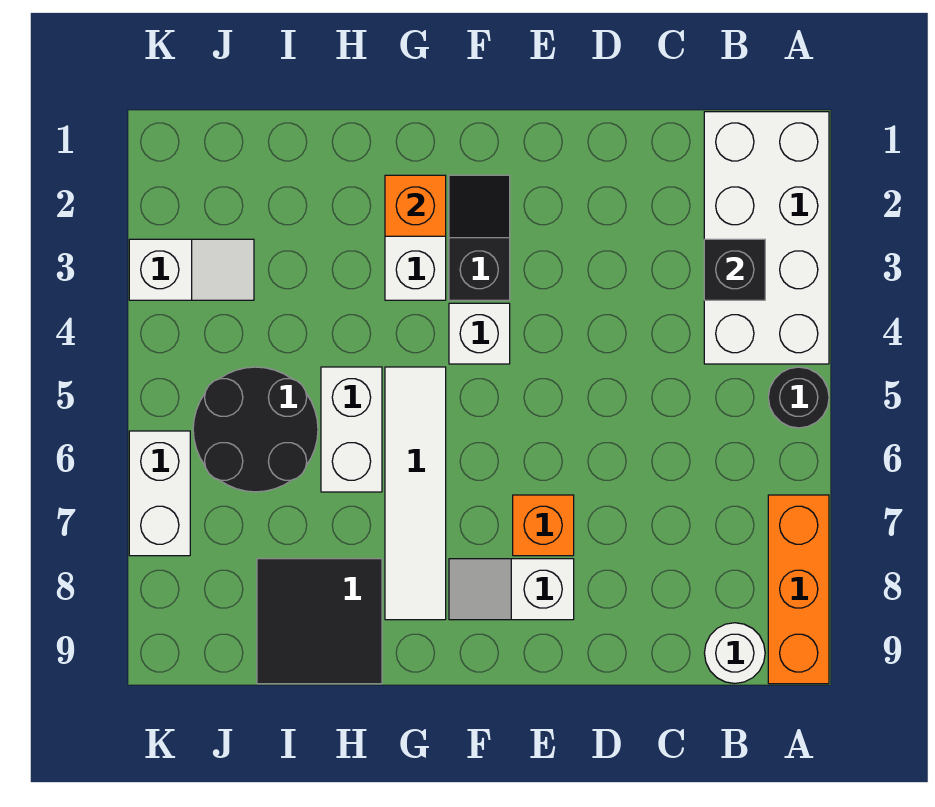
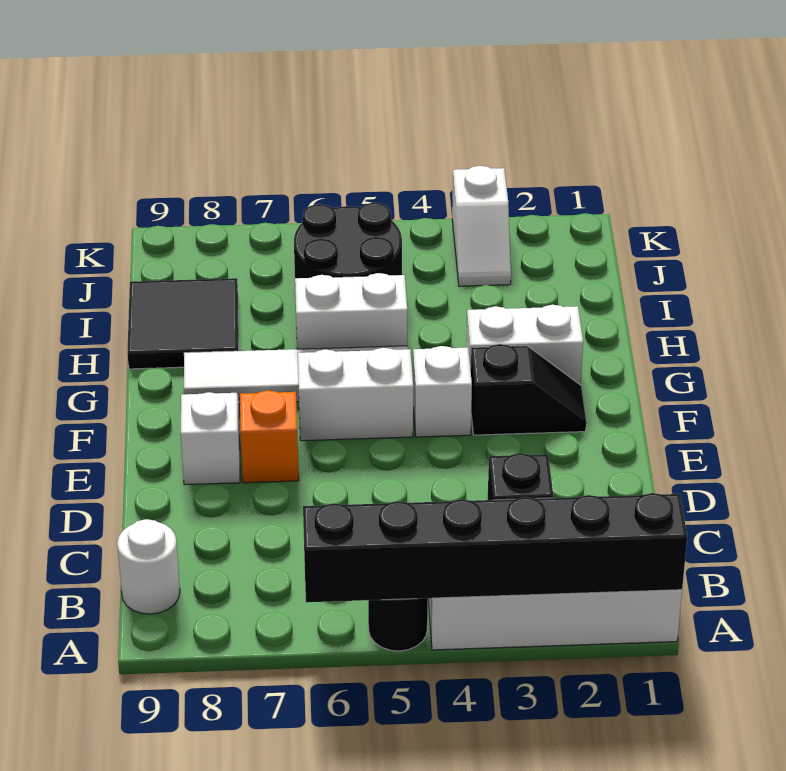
none -> black 1x6 brick [303,493,687,602]
orange 1x3 brick [768,495,829,684] -> none
orange 1x1 brick [385,175,446,236] -> none
white 1x2 brick [129,431,190,556] -> white 1x2 brick moved to [298,348,413,441]

